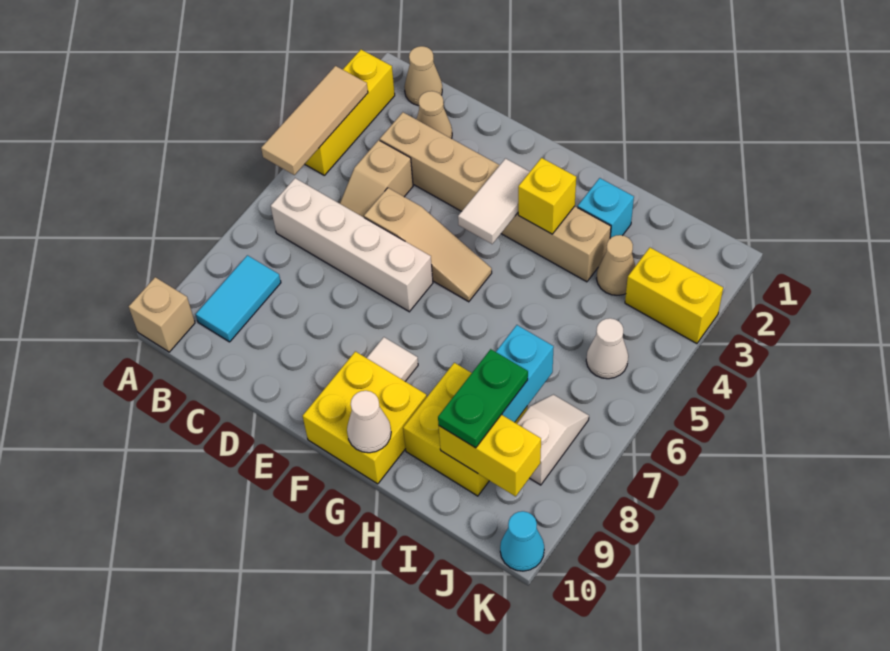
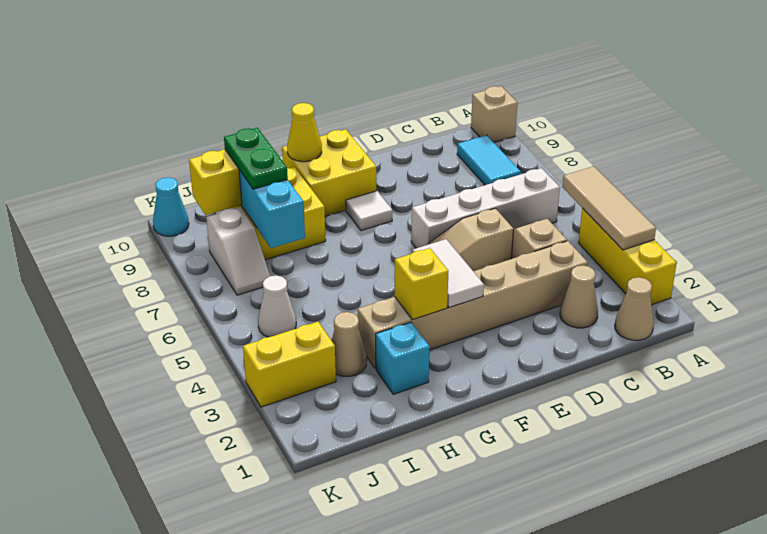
white 1x1 cone [347,391,391,453] -> yellow 1x1 cone [287,103,322,162]

